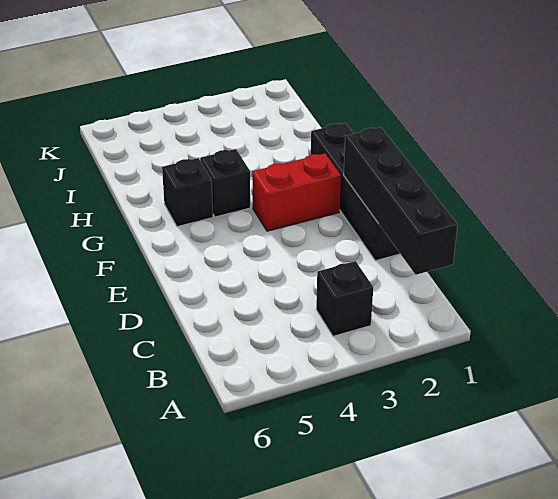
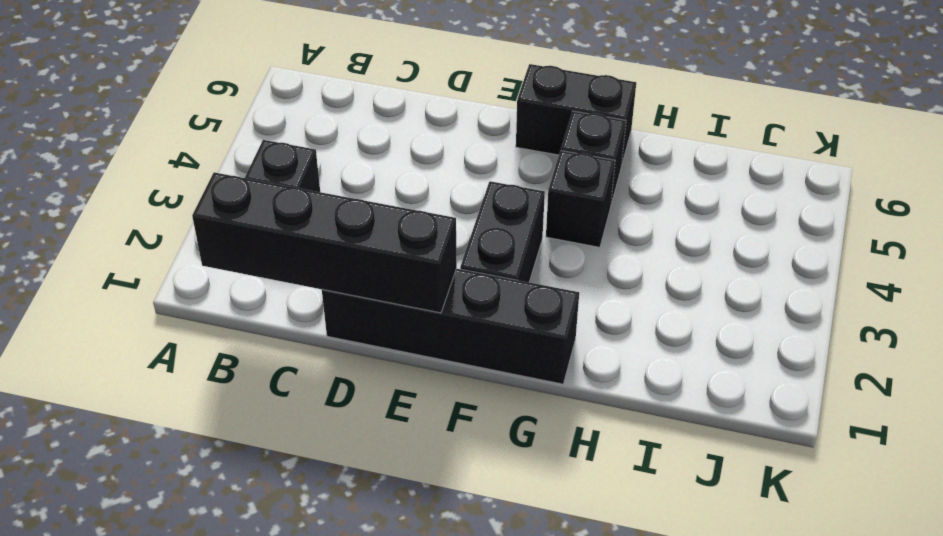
red 1x2 brick [252,153,341,231] -> black 1x2 brick [460,181,545,282]
none -> black 1x2 brick [516,64,636,166]

